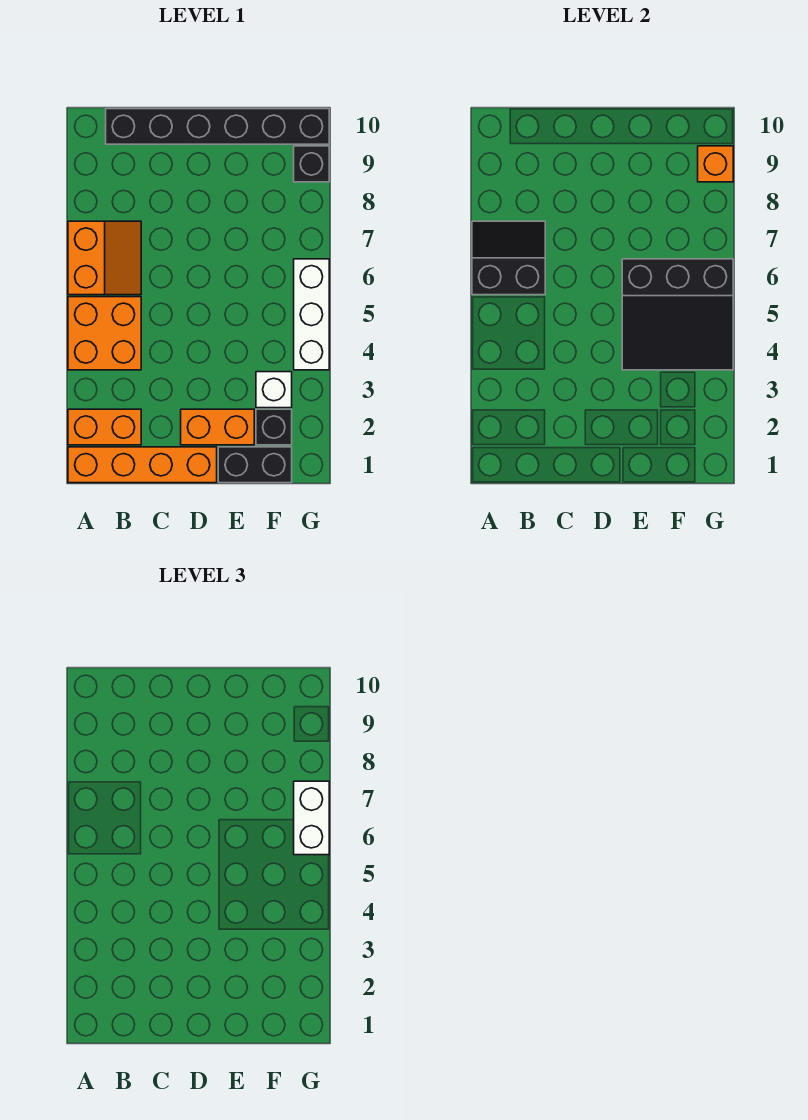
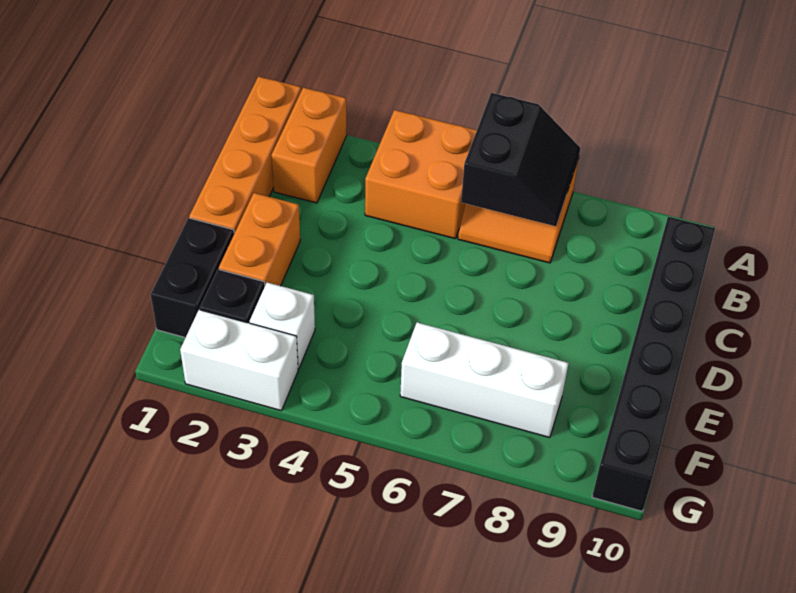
black 3x3 slope [622,259,733,370] -> none
white 1x3 brick [294,259,329,370] -> white 1x3 brick moved to [400,322,568,438]
white 1x2 brick [294,781,329,855] -> white 1x2 brick moved to [180,310,298,411]
black 1x1 brick [294,146,329,182] -> none
orange 1x1 brick [698,146,733,182] -> none

